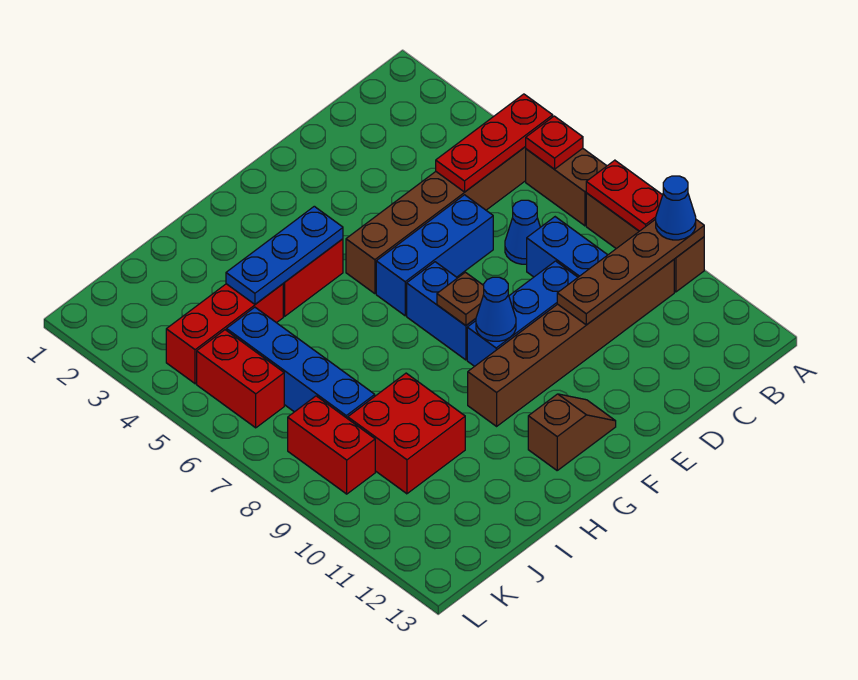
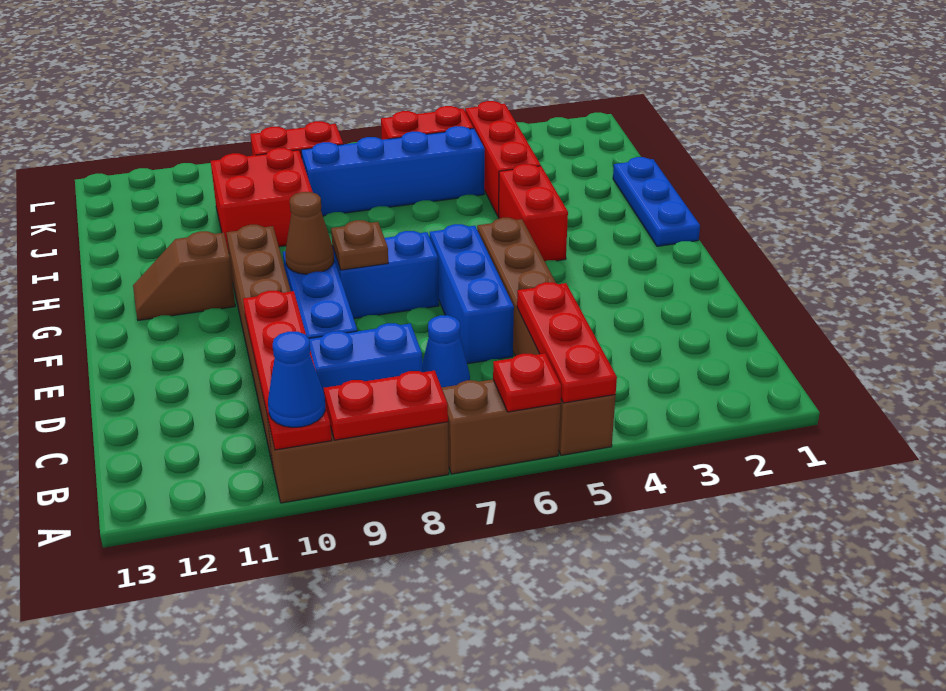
brown 1x4 plate [557,219,704,325] -> red 1x4 plate [243,291,332,450]
blue 1x1 cone [476,277,516,341] -> brown 1x1 cone [285,192,334,274]
brown 1x2 slope [528,394,616,470] -> brown 1x2 slope turned to [133,231,235,320]
blue 1x3 plate [226,206,343,304] -> blue 1x3 plate moved to [613,157,700,246]

